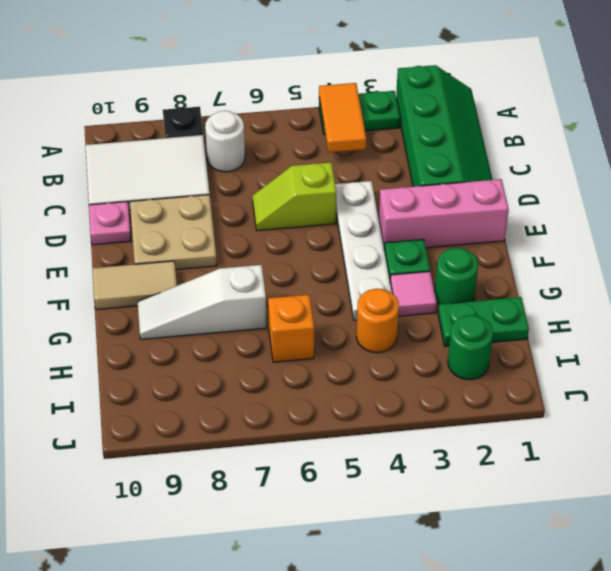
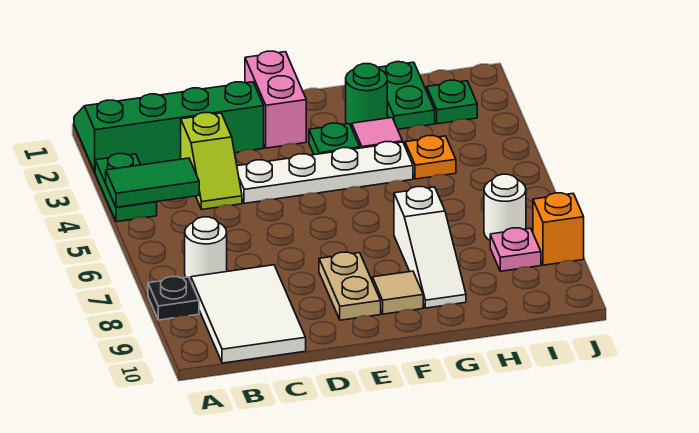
orange 1x2 tile [319,83,366,153] -> green 1x2 tile [106,158,199,207]
lime 1x2 slope [253,163,337,231] -> lime 1x2 slope moved to [181,113,242,209]
tan 2x2 plate [130,195,217,270] -> tan 1x2 plate [319,252,381,320]
pink 1x1 plate [89,202,131,245] -> pink 1x1 plate moved to [490,228,541,271]
pink 1x3 brick [379,179,509,249] -> pink 1x2 brick [245,51,306,148]
tan 1x2 tile [92,261,177,310] -> tan 1x1 tile [372,271,423,314]
orange 1x1 round brick [356,289,399,353] -> orange 1x1 plate [405,136,456,179]
orange 1x1 brick [268,295,314,362] -> orange 1x1 brick moved to [533,193,584,265]
green 1x1 round brick [448,315,493,380] -> green 1x1 plate [427,80,477,124]
none -> white 1x1 round brick [484,174,526,240]

